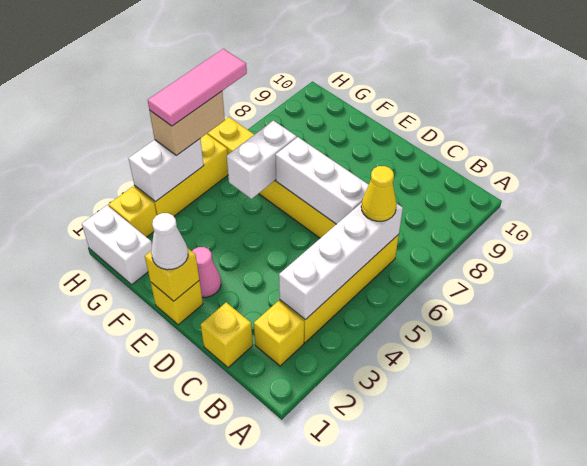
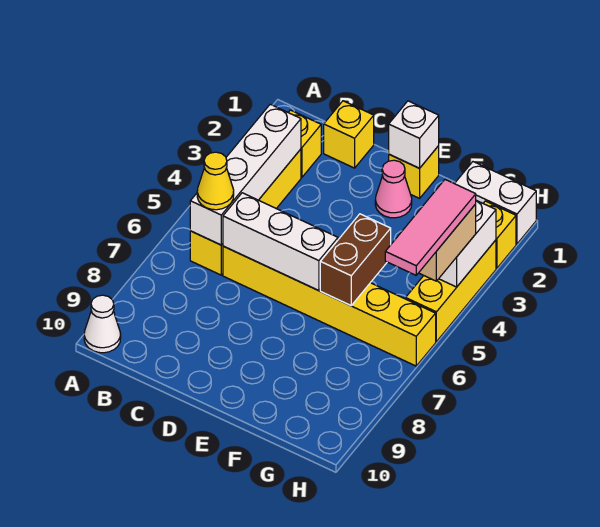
yellow 1x1 brick [145,248,199,301] -> white 1x1 brick [389,101,439,168]
white 1x1 cone [151,213,188,270] -> white 1x1 cone moved to [84,295,121,353]
white 1x2 brick [227,121,297,199] -> brown 1x2 brick [320,214,391,306]

